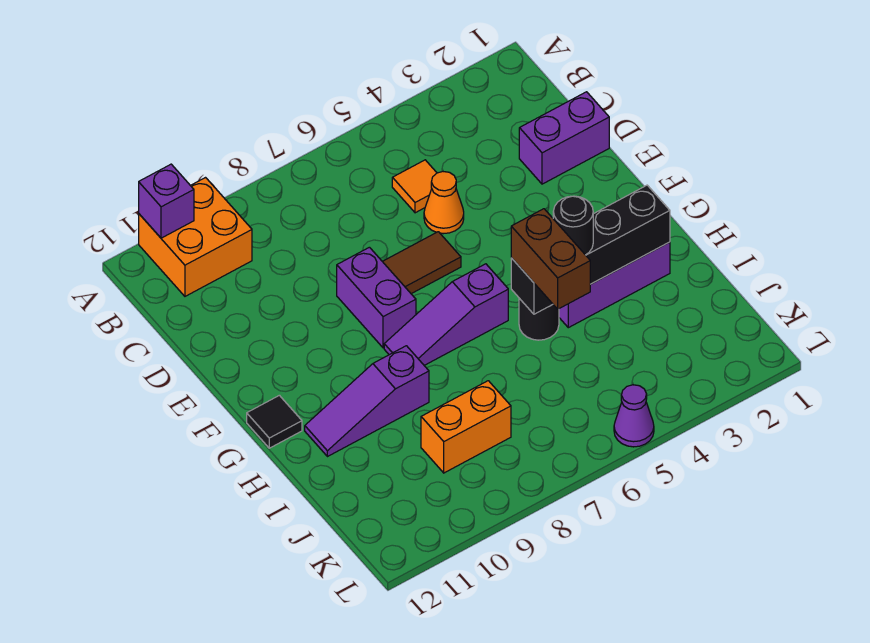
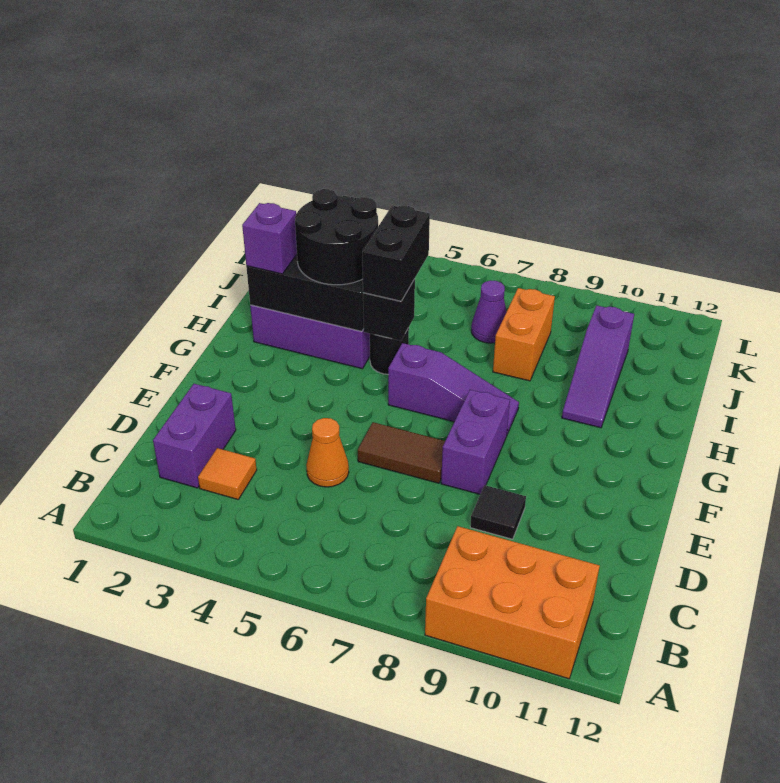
orange 2x2 brick [139,178,252,296] -> orange 2x3 brick [425,526,600,679]
purple 1x1 brick [139,164,194,238] -> purple 1x1 brick moved to [242,203,297,274]
orange 1x1 tile [392,160,437,213] -> orange 1x1 tile moved to [198,448,257,499]
purple 1x2 brick [519,92,609,184] -> purple 1x2 brick turned to [153,384,236,488]
black 1x1 tile [247,395,302,448] -> black 1x1 tile moved to [470,485,526,539]
black 1x1 round brick [553,196,593,255] -> black 2x2 round brick [295,189,378,285]
brown 1x2 brick [511,209,590,309] -> black 1x2 brick [362,206,430,301]
purple 1x3 slope [305,346,429,457] -> purple 1x3 slope turned to [562,305,634,428]
orange 1x2 brick [421,381,511,473] -> orange 1x2 brick turned to [493,288,555,381]
purple 1x1 cone [614,385,654,447] -> purple 1x1 cone moved to [471,280,506,343]

